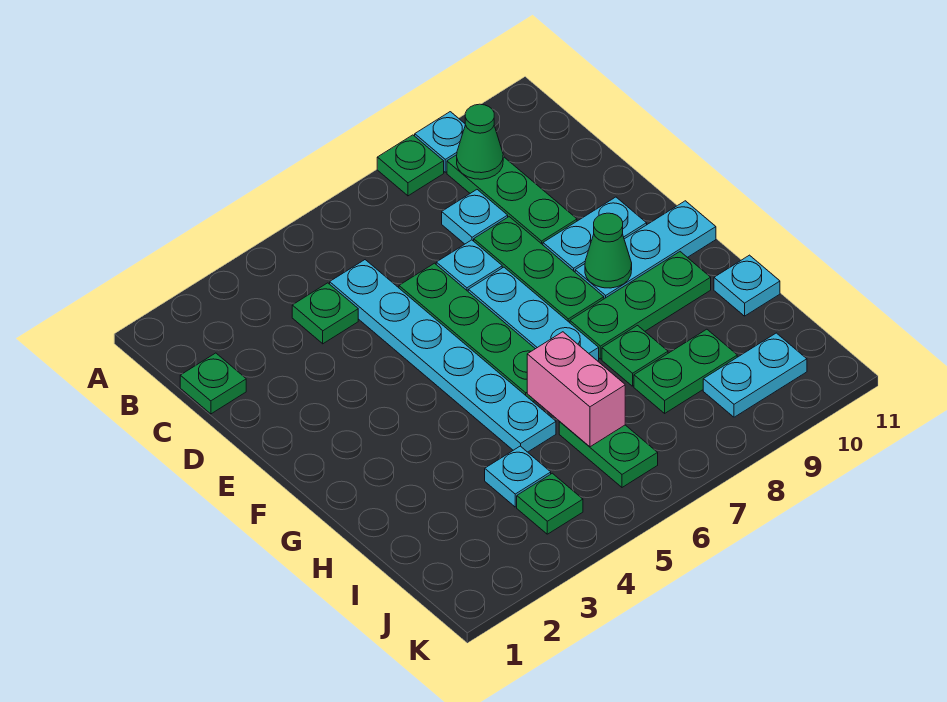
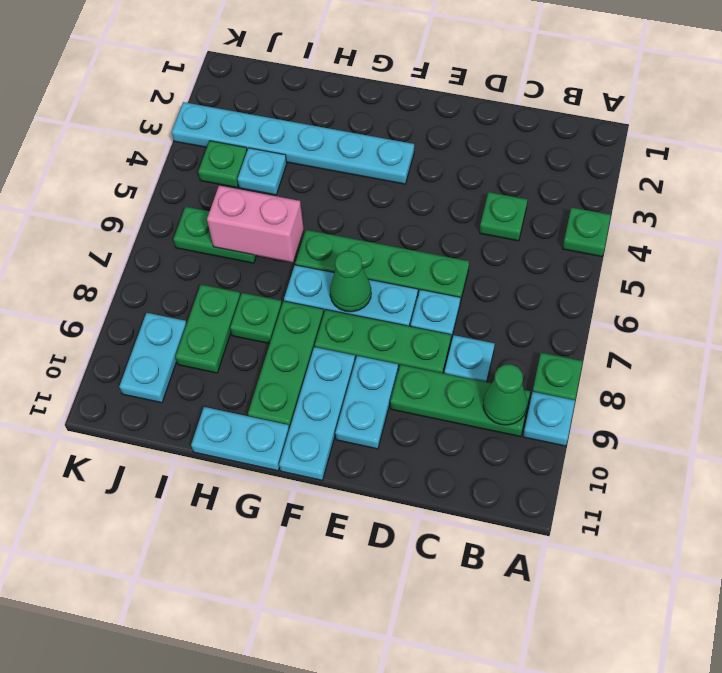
green 1x1 plate [180,353,246,414] -> green 1x1 plate moved to [563,207,611,257]
cyan 1x6 plate [330,260,556,452] -> cyan 1x6 plate moved to [172,102,414,184]
green 1x1 cone [585,213,632,288] -> green 1x1 cone moved to [330,251,371,312]
cyan 1x1 plate [714,255,780,316] -> cyan 1x2 plate [191,407,289,471]

